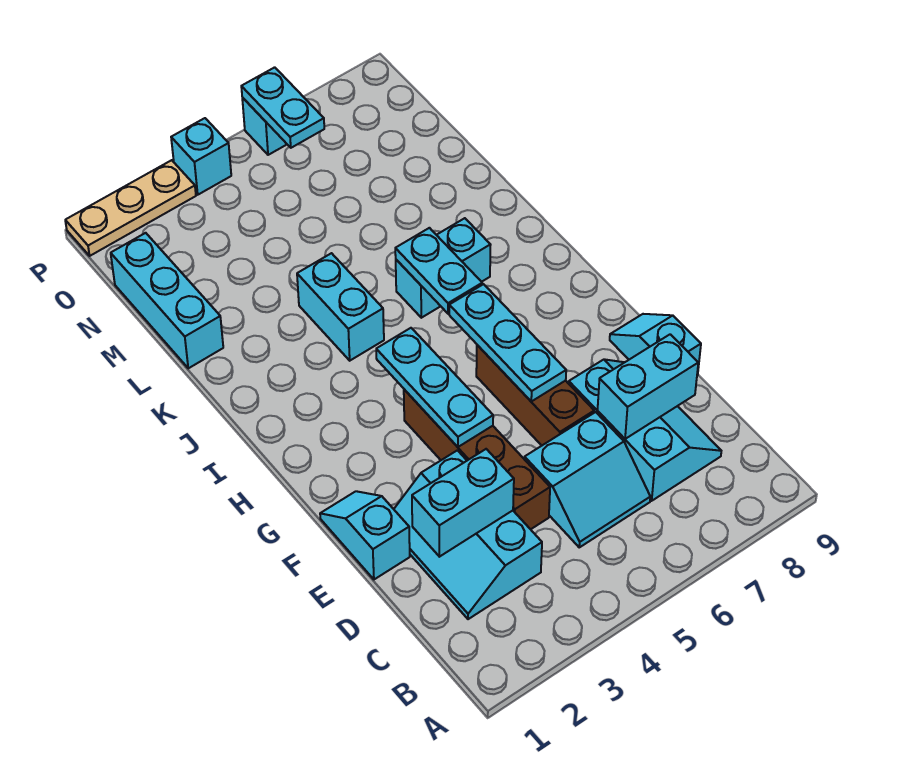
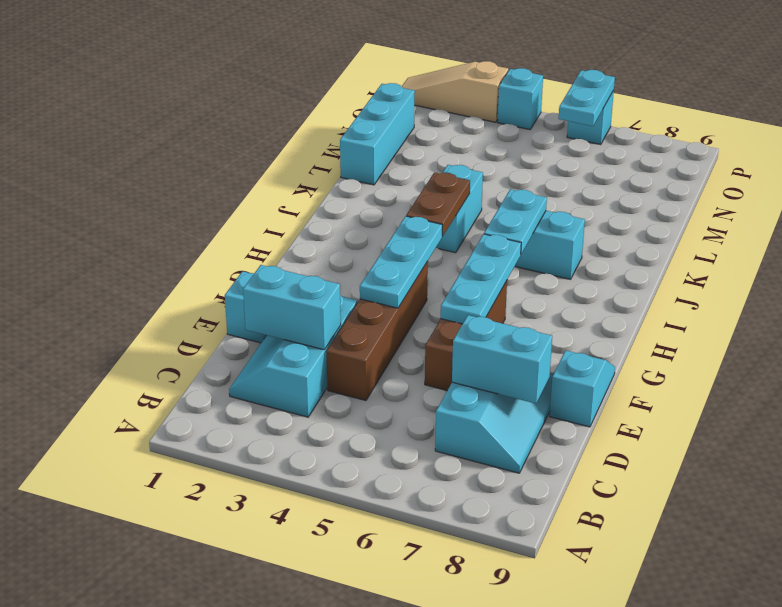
cyan 2x2 slope [524,412,650,547] -> none
none -> brown 1x2 plate [406,173,470,236]
tan 1x3 plate [65,160,196,256] -> tan 1x3 slope [402,61,508,122]

